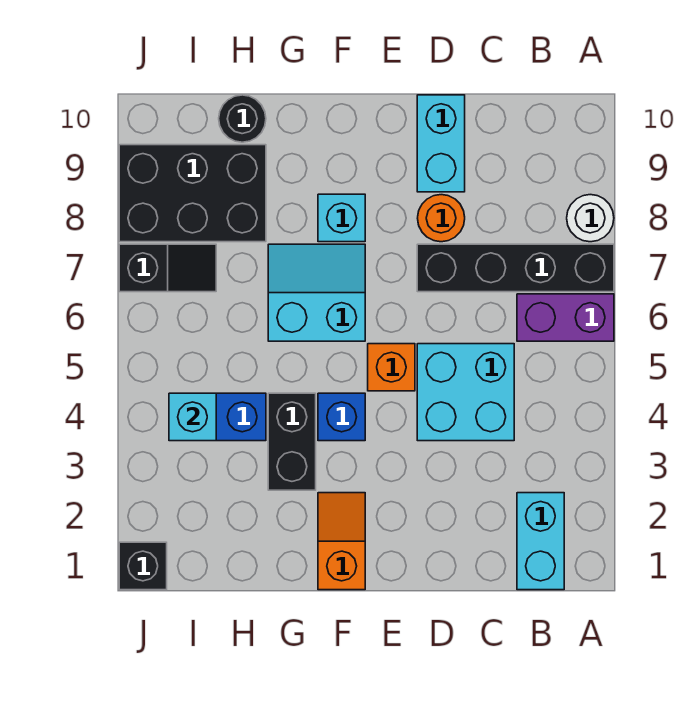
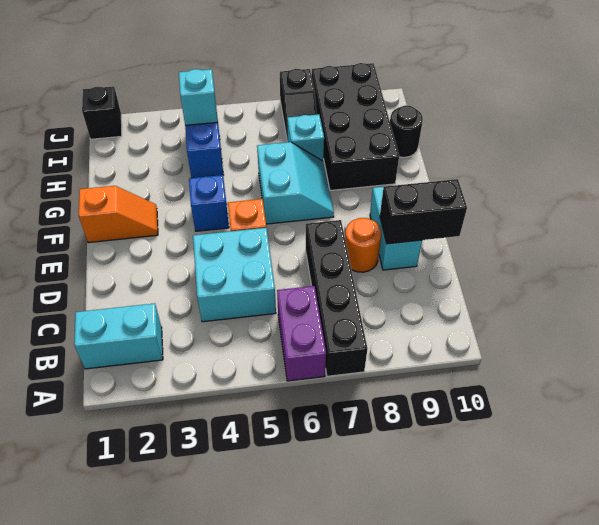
white 1x1 round brick [567,195,614,242] -> none
cyan 1x2 brick [417,95,465,192] -> cyan 1x2 brick turned to [370,187,422,270]
cyan 1x1 brick [318,194,365,242] -> cyan 1x1 brick moved to [287,114,324,161]
black 1x2 brick [268,393,316,490] -> black 1x2 brick moved to [380,179,467,244]
black 2x3 brick [119,145,266,242] -> black 2x4 brick [312,63,399,190]

